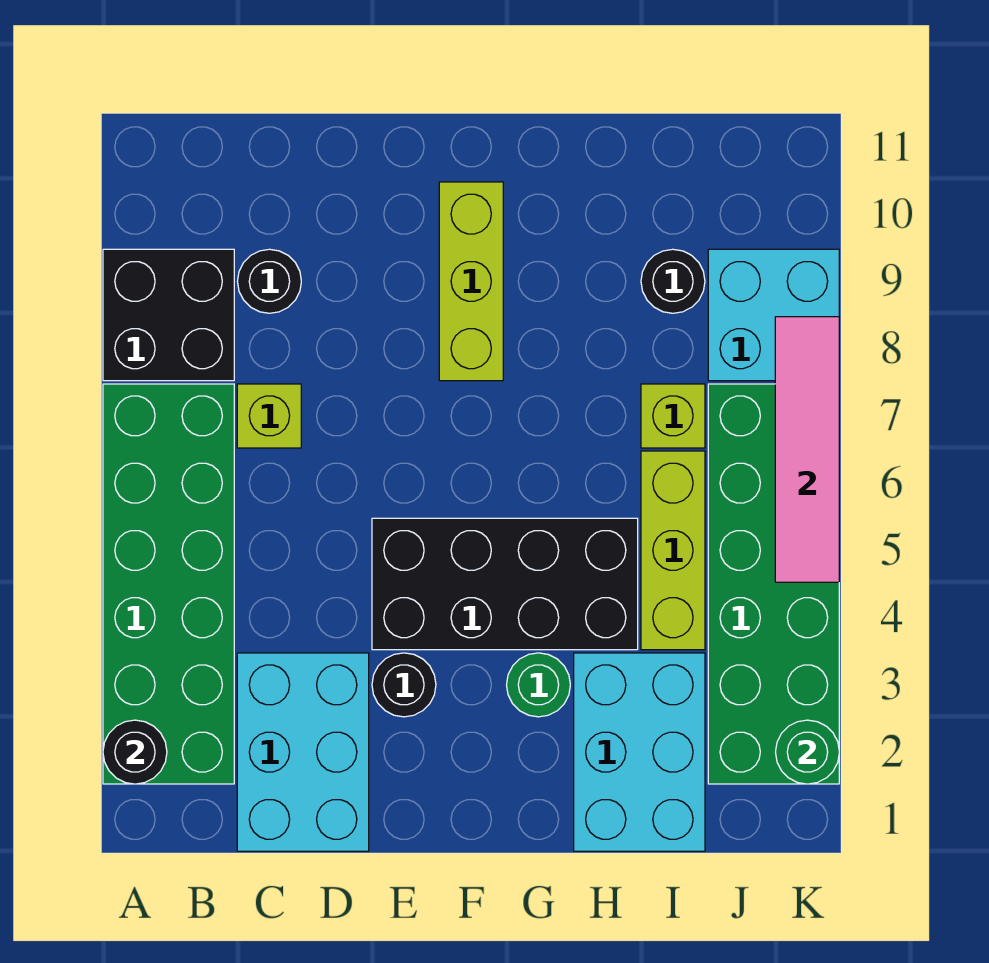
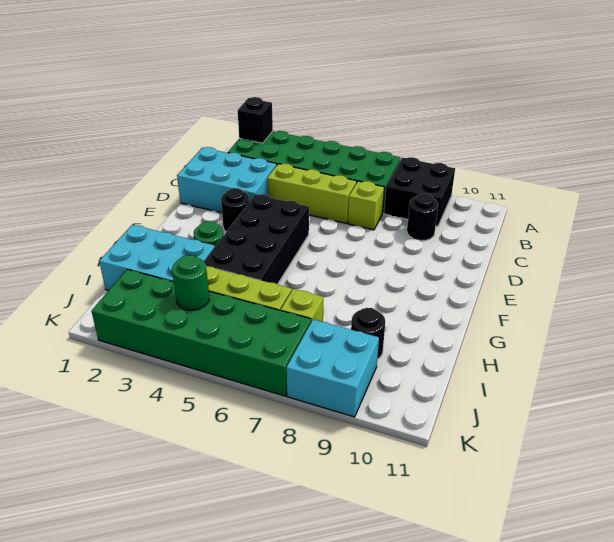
black 1x1 round brick [103,720,167,784] -> black 1x1 brick [238,97,273,143]
lime 1x3 brick [439,182,503,381] -> lime 1x3 brick moved to [267,164,357,224]
green 1x1 round brick [776,720,839,784] -> green 1x1 round brick moved to [172,255,209,310]
pink 1x4 tile [775,317,839,582] -> none

